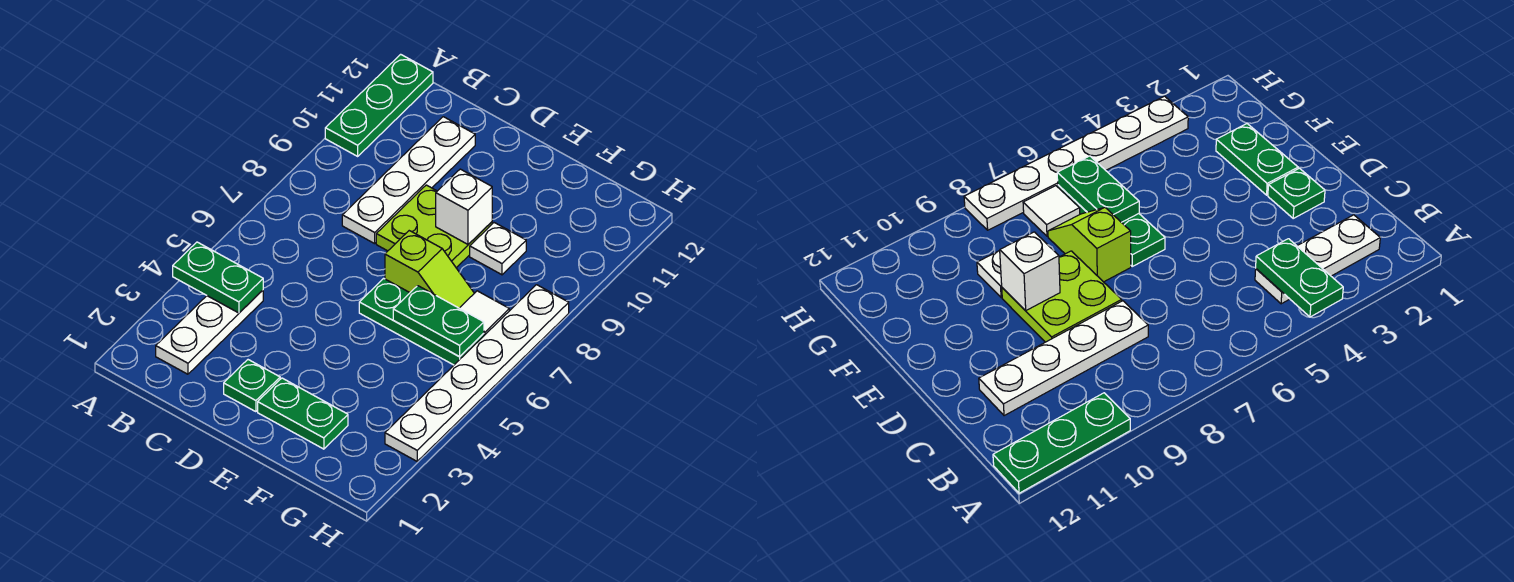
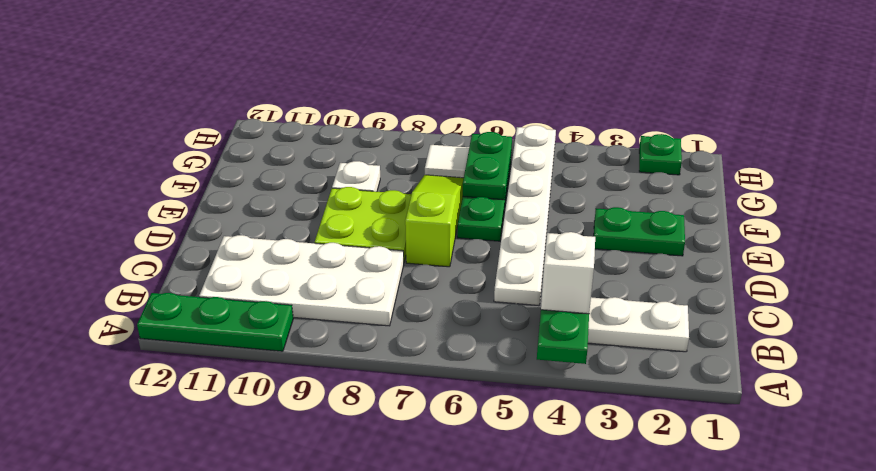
white 1x4 plate [342,117,475,244] -> white 2x4 plate [199,235,404,326]
green 1x1 plate [224,360,280,412] -> green 1x1 plate moved to [639,134,682,175]
green 1x2 plate [258,378,348,449] -> green 1x2 plate turned to [594,207,685,256]
lime 1x2 slope [385,231,474,308] -> lime 1x3 slope [405,175,464,267]
white 1x1 brick [436,169,492,244] -> white 1x1 brick moved to [541,232,595,314]
white 1x6 plate [385,285,569,461] -> white 1x6 plate turned to [494,125,556,306]

